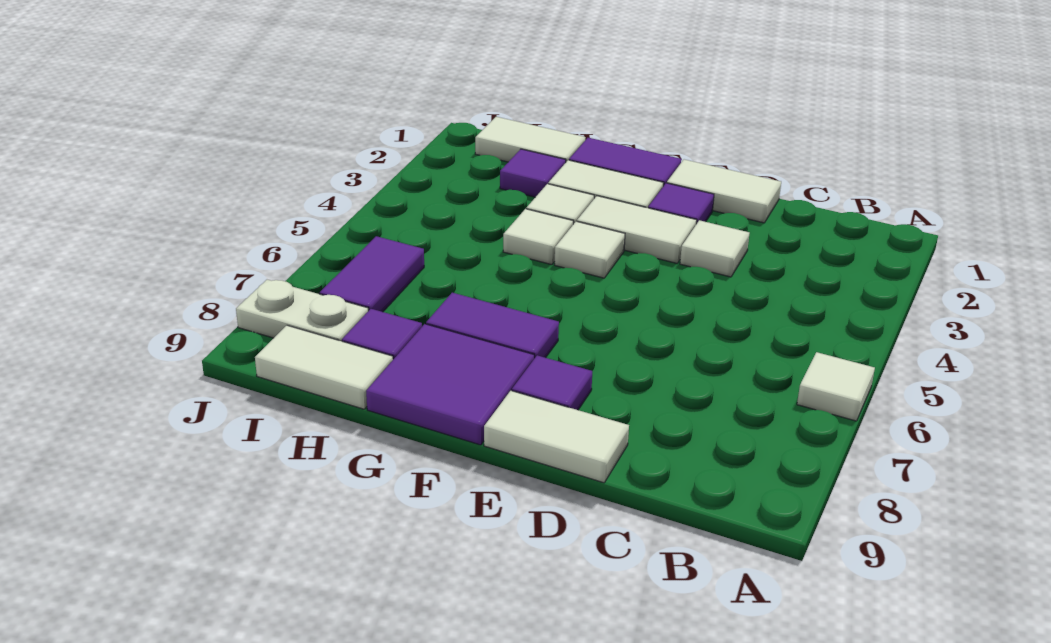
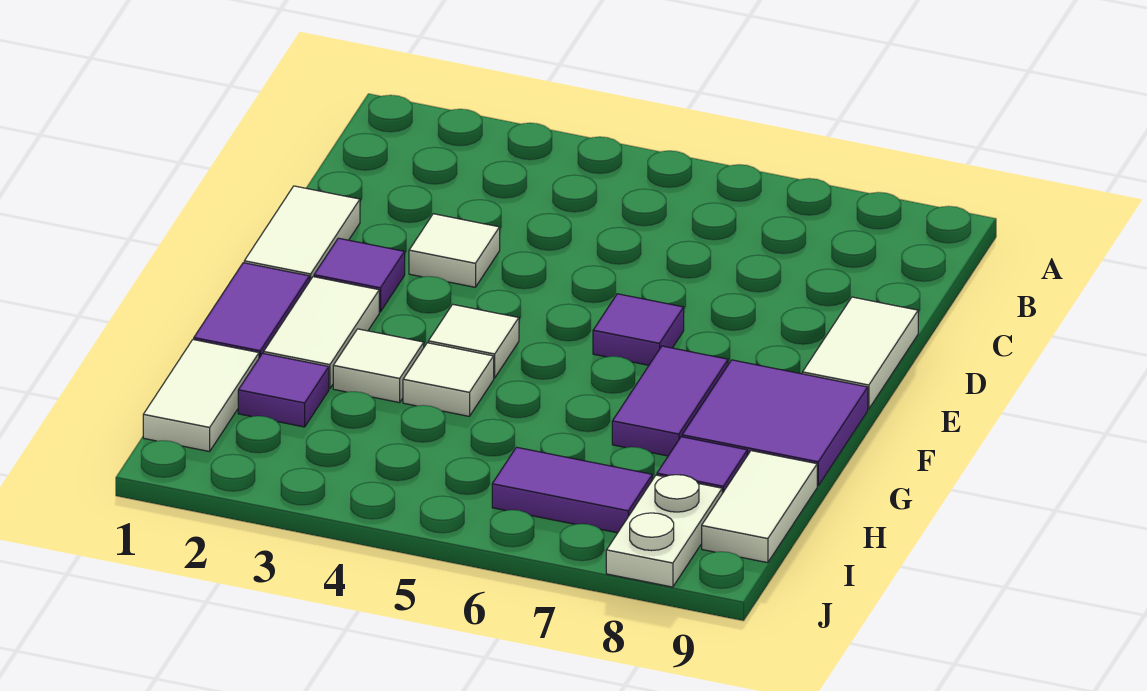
white 1x1 tile [797,352,875,421] -> none
white 1x2 tile [577,196,697,263] -> none
purple 1x1 tile [512,355,592,410] -> purple 1x1 tile moved to [593,294,684,365]

